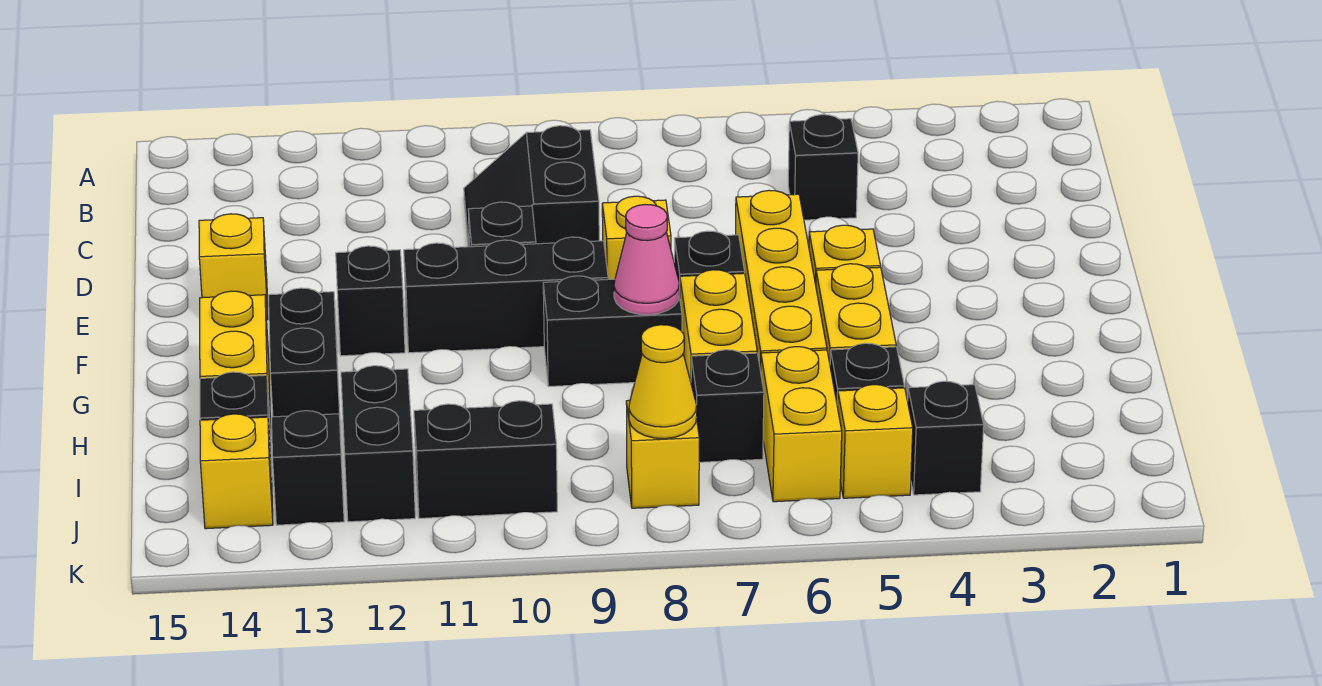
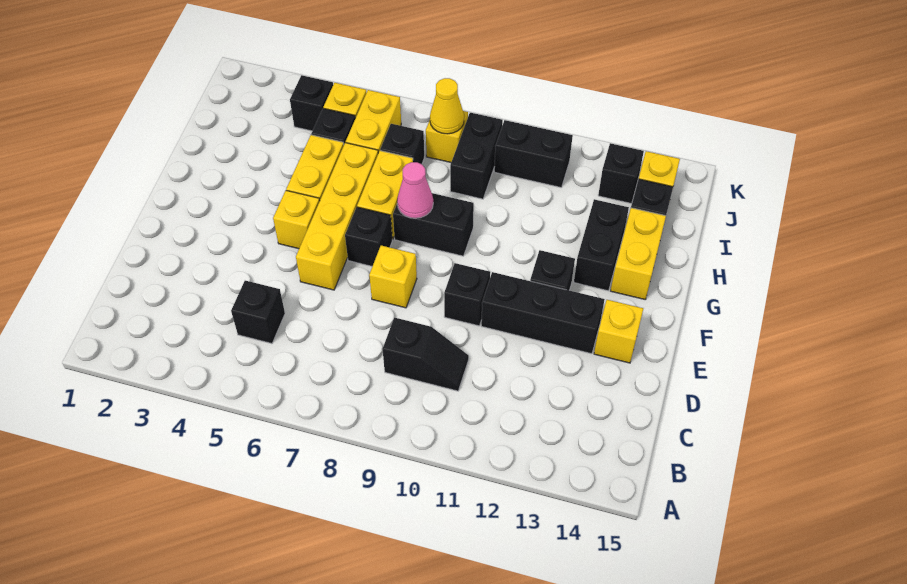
black 2x2 slope [464,126,599,247] -> black 1x2 slope [382,318,469,391]
black 1x3 brick [404,237,608,353] -> black 1x3 brick moved to [481,272,605,354]
black 1x2 brick [341,366,415,522] -> black 1x2 brick moved to [450,113,503,199]

